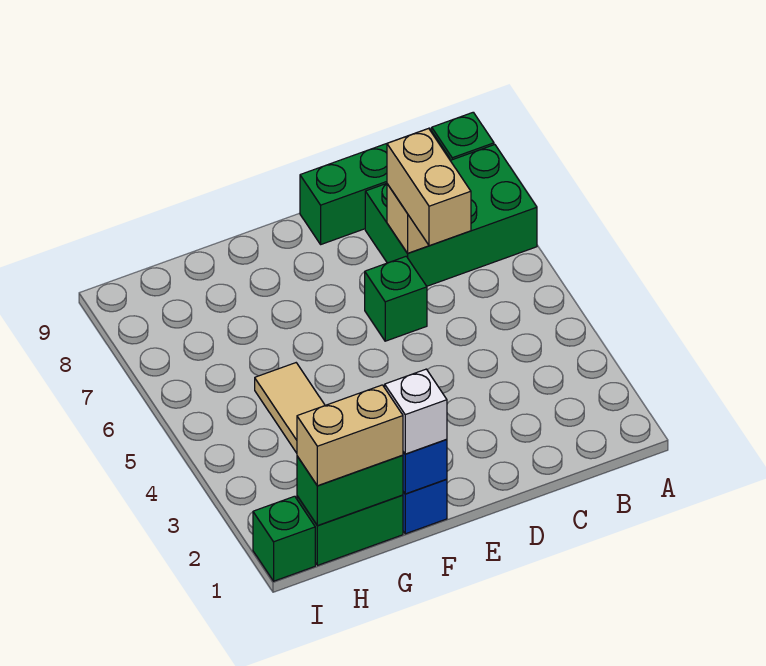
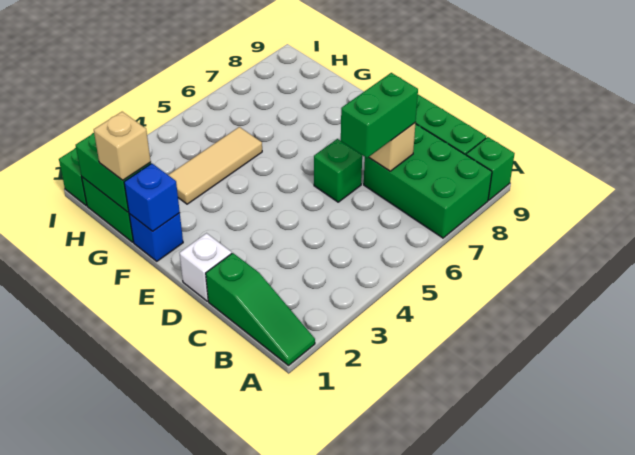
none -> green 1x3 slope [206,253,315,365]
tan 1x2 brick [387,128,471,246] -> green 1x2 brick [341,73,418,158]
white 1x1 brick [385,369,447,454] -> white 1x1 brick moved to [180,233,232,301]
tan 1x2 brick [297,385,403,486] -> tan 1x1 brick [94,112,151,180]

